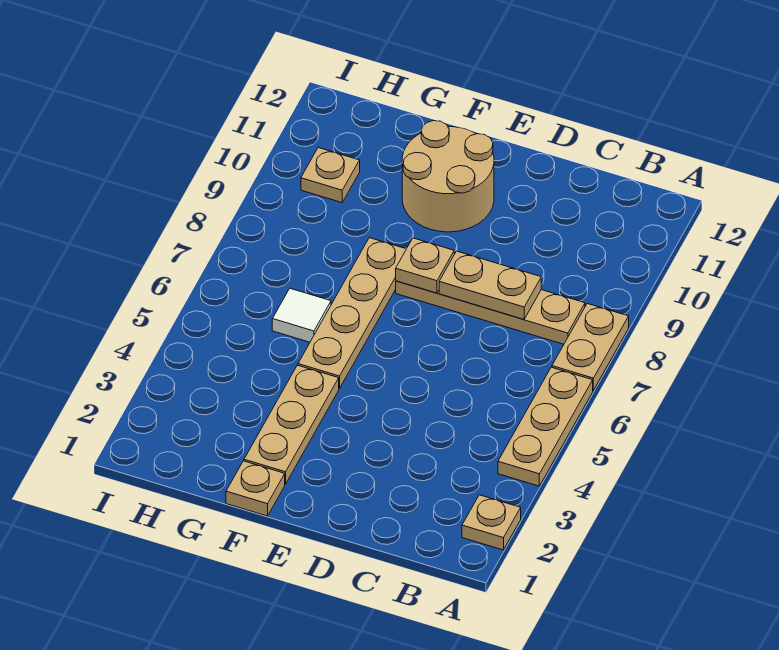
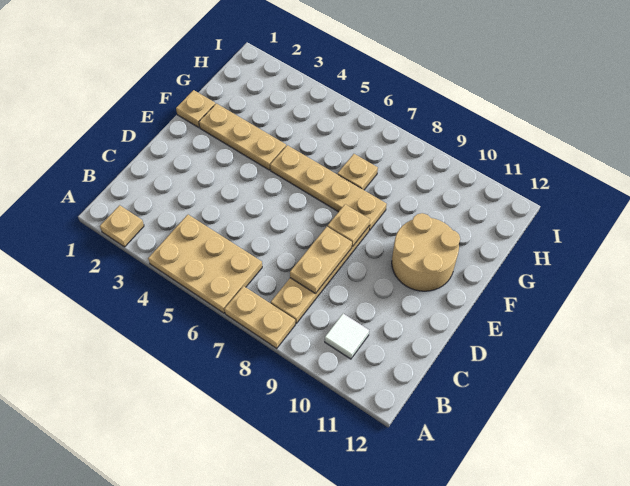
tan 1x3 plate [498,367,593,486] -> tan 2x3 plate [148,215,262,313]
white 1x1 tile [272,288,331,342] -> white 1x1 tile moved to [325,314,369,359]
tan 1x1 plate [301,148,360,203] -> tan 1x1 plate moved to [337,154,378,190]

